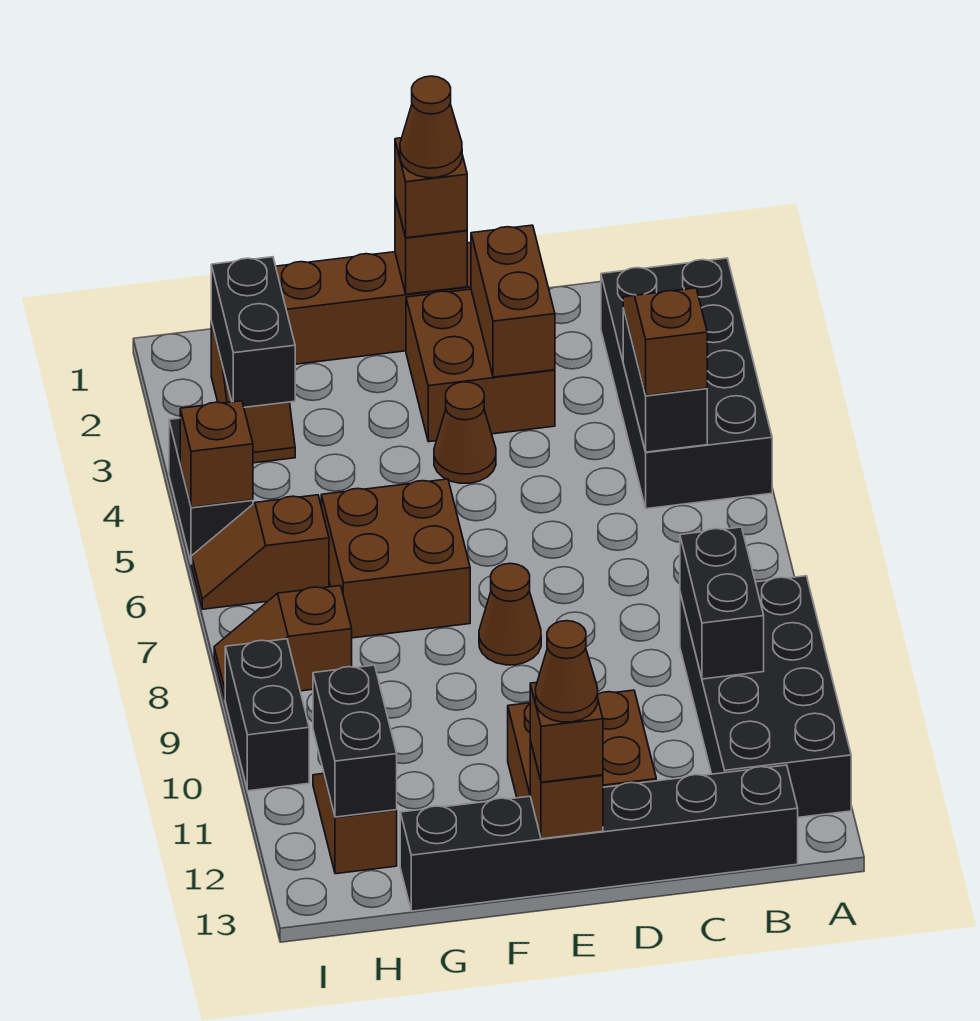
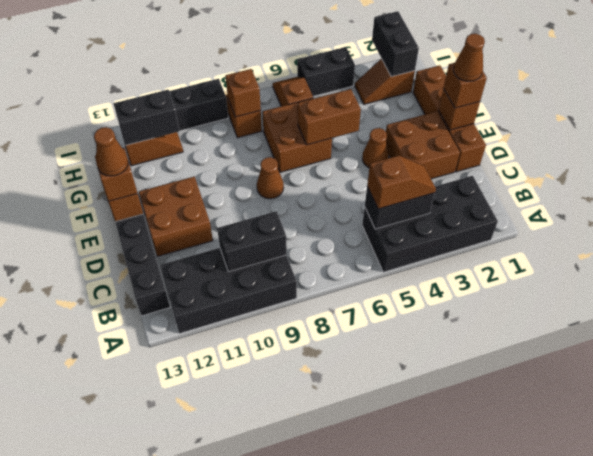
brown 1x2 brick [471,225,555,377] -> brown 1x2 brick moved to [297,89,361,145]
black 1x2 brick [211,257,295,407] -> black 1x2 brick turned to [372,11,419,77]
brown 1x1 brick [180,401,253,507] -> brown 1x1 brick moved to [226,69,261,117]

